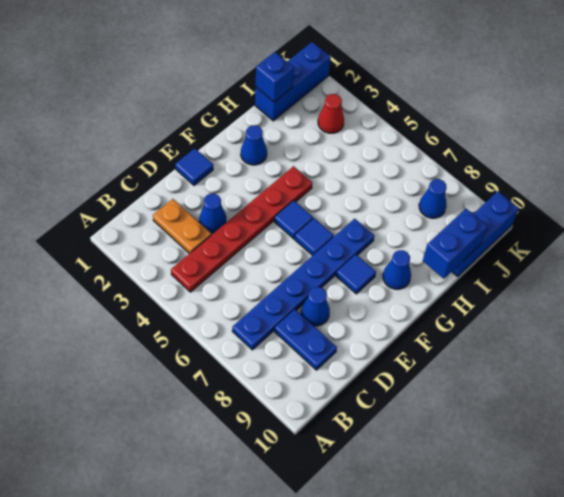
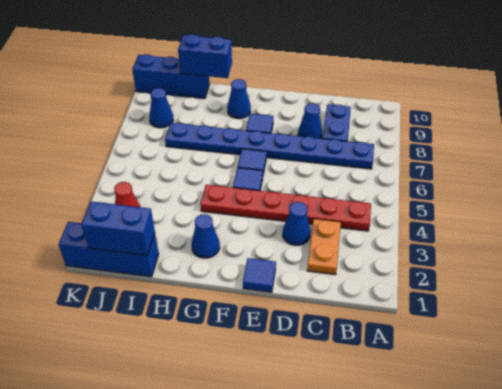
blue 1x6 plate [232,219,375,350] -> blue 1x8 plate [165,123,374,169]
blue 1x1 brick [256,52,294,102] -> blue 1x2 brick [81,202,155,255]

